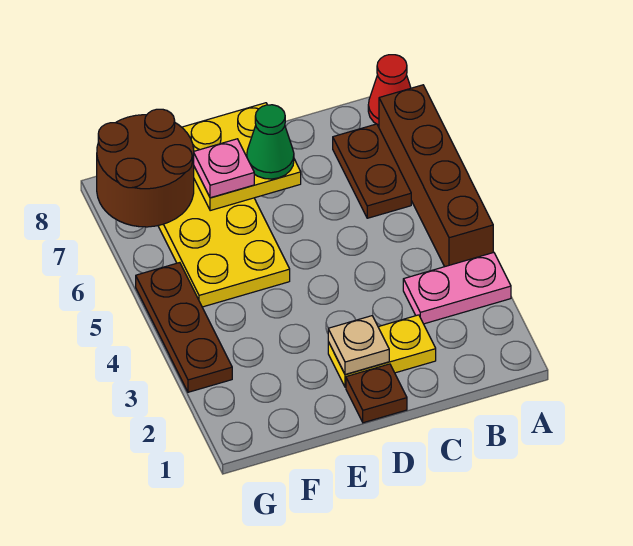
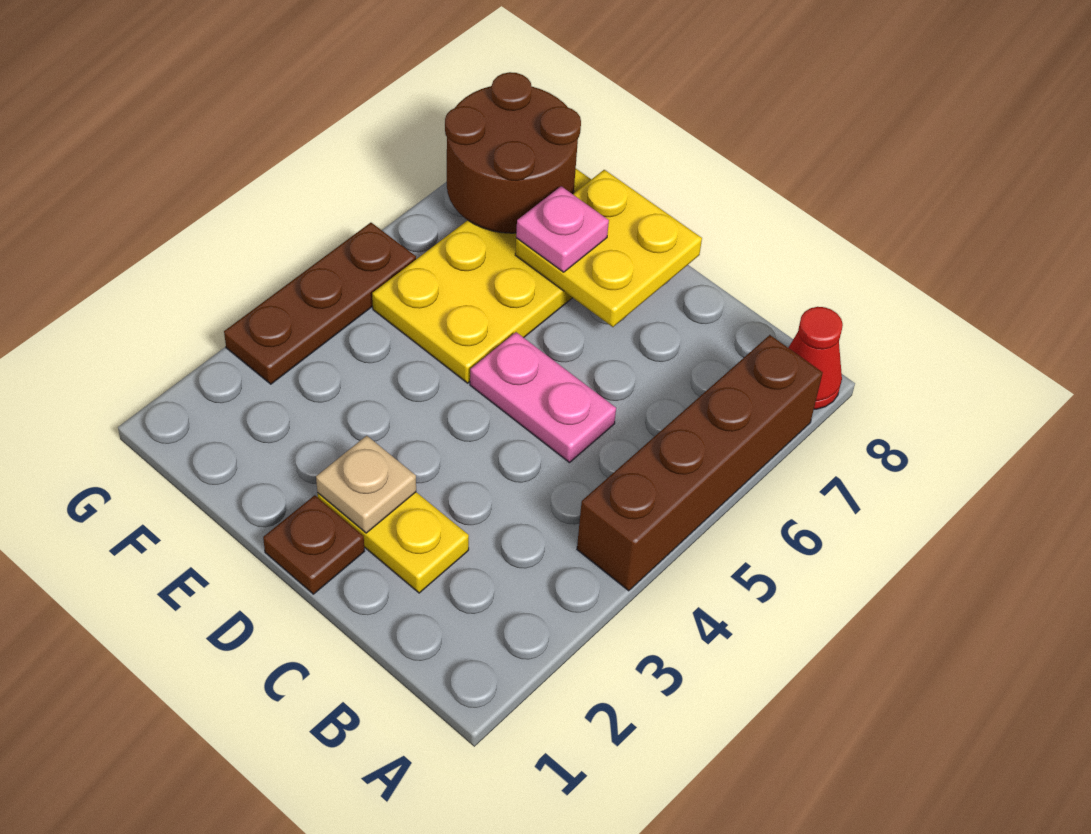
pink 1x2 plate [403,252,511,324] -> pink 1x2 plate moved to [470,332,616,463]
brown 1x2 plate [333,124,411,218] -> none
green 1x1 cone [247,105,294,179] -> none

